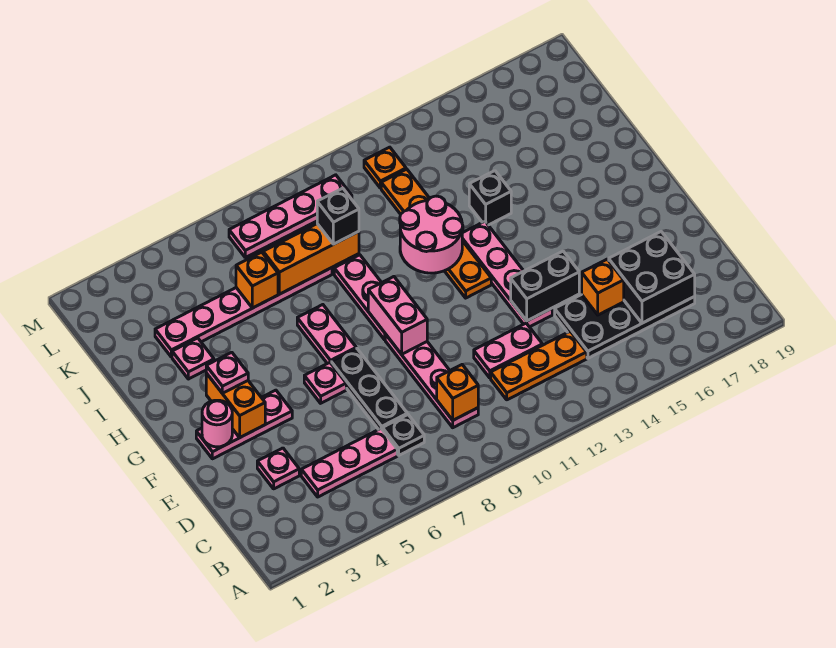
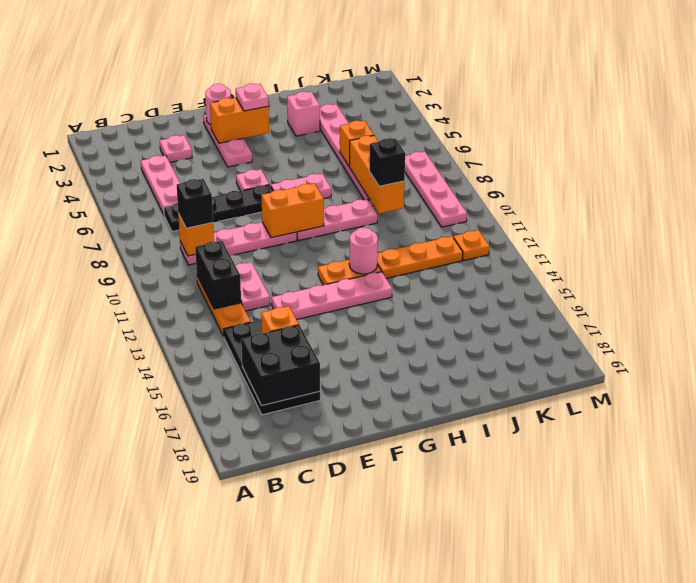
black 1x2 brick [511,251,579,321] -> black 1x2 brick moved to [195,241,241,309]
pink 1x2 brick [368,277,427,354] -> orange 1x2 brick [261,183,324,238]
pink 2x2 round brick [400,196,463,273] -> pink 1x1 round brick [349,228,378,274]
pink 1x1 plate [172,338,214,379] -> pink 1x1 brick [287,92,320,136]
black 1x1 brick [469,171,511,225] -> black 1x1 brick moved to [177,179,213,228]

